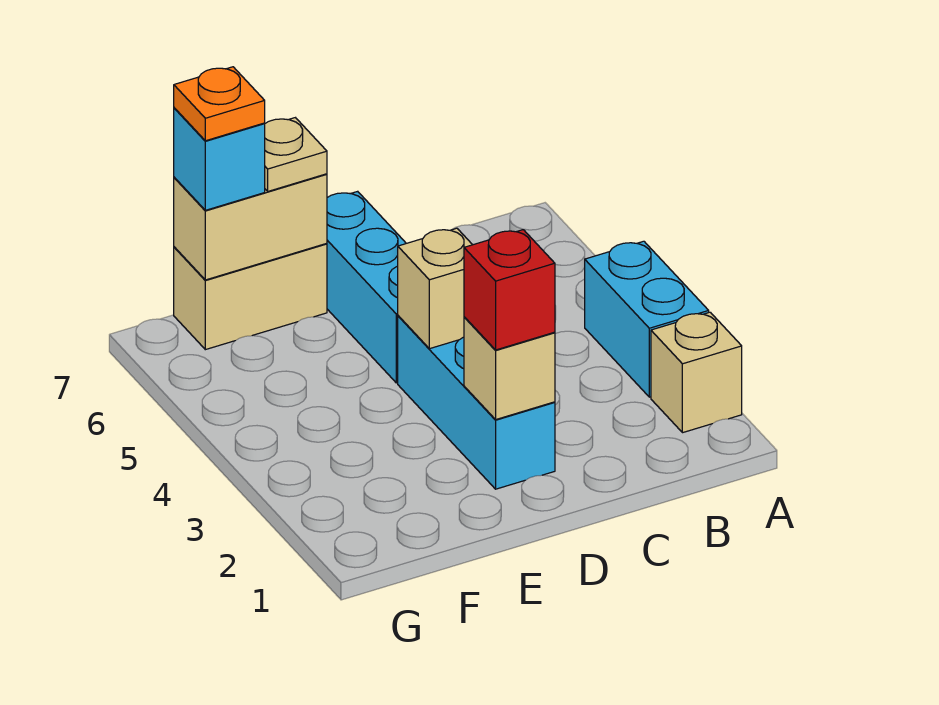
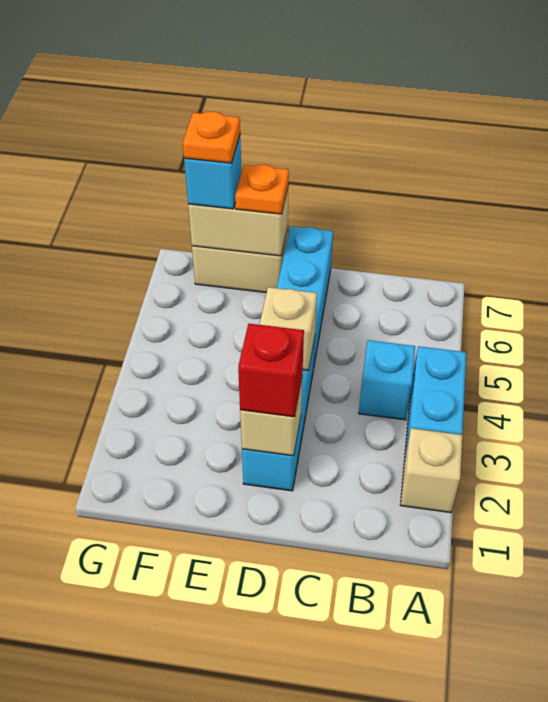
none -> cyan 1x1 brick [359,340,415,420]
tan 1x1 plate [265,118,327,191] -> orange 1x1 plate [235,164,289,214]

